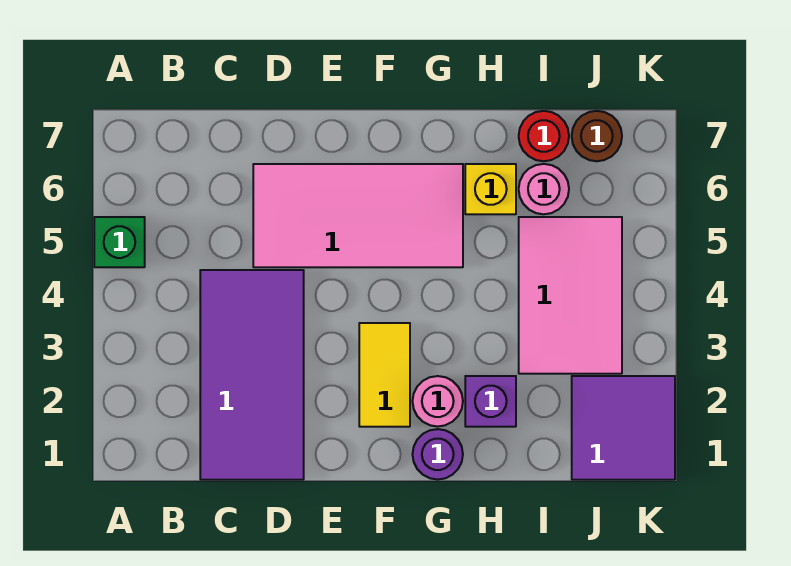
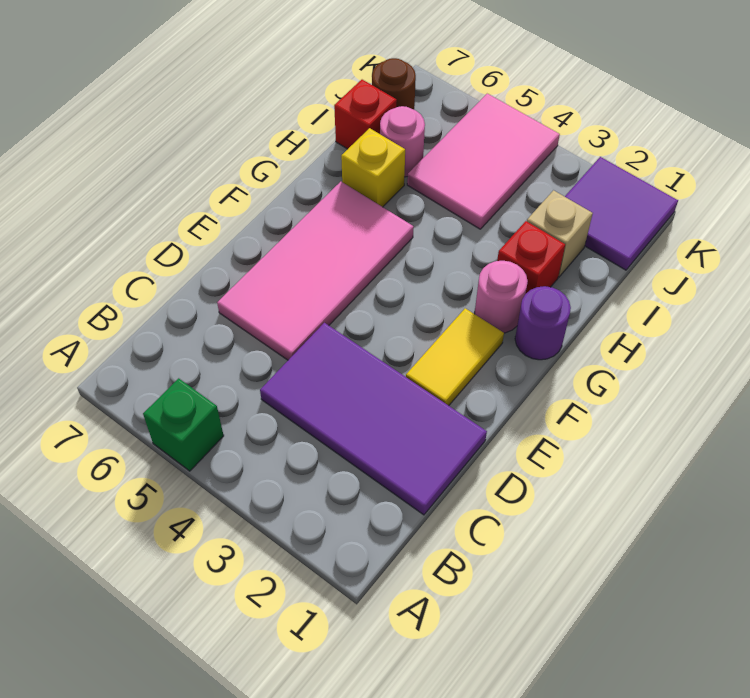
yellow 1x2 tile [359,323,410,427] -> yellow 1x2 tile turned to [406,308,504,406]
purple 1x1 brick [465,376,516,427] -> red 1x1 brick [497,221,565,293]
none -> tan 1x1 brick [527,190,593,277]
pink 2x3 tile [519,217,622,374] -> pink 2x3 tile turned to [407,94,560,229]
red 1x1 round brick [519,111,569,161] -> red 1x1 brick [334,80,397,149]

